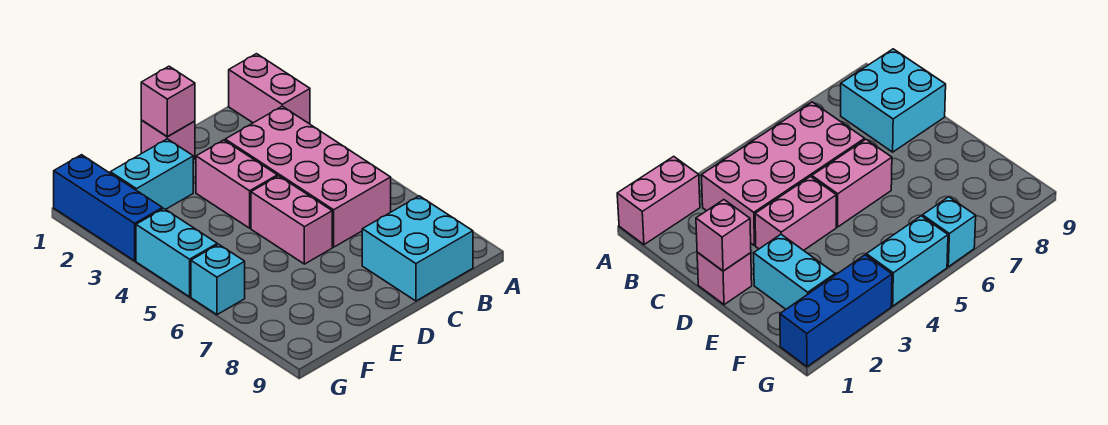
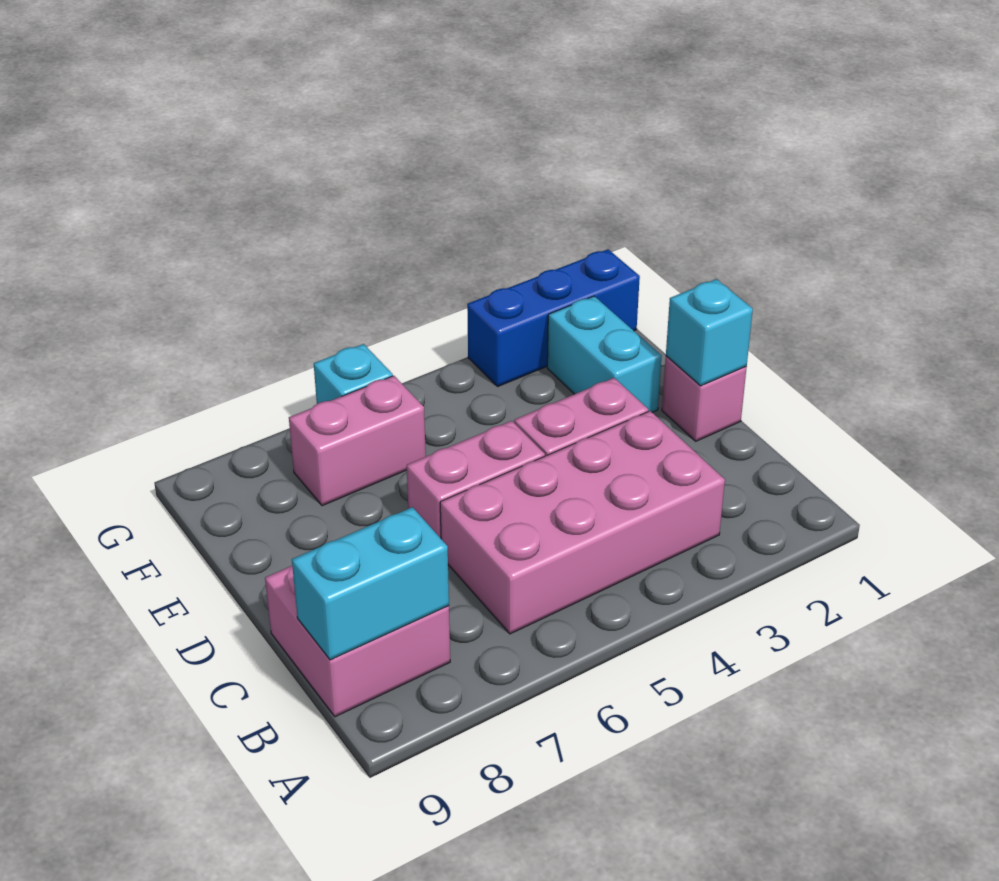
pink 1x2 brick [229,54,310,124] -> pink 1x2 brick moved to [289,376,426,506]
cyan 2x2 brick [362,196,473,301] -> pink 2x2 brick [265,566,450,717]
pink 1x1 brick [141,66,195,137] -> cyan 1x1 brick [666,279,753,386]
cyan 1x2 brick [136,209,217,297] -> cyan 1x2 brick moved to [292,507,449,660]

